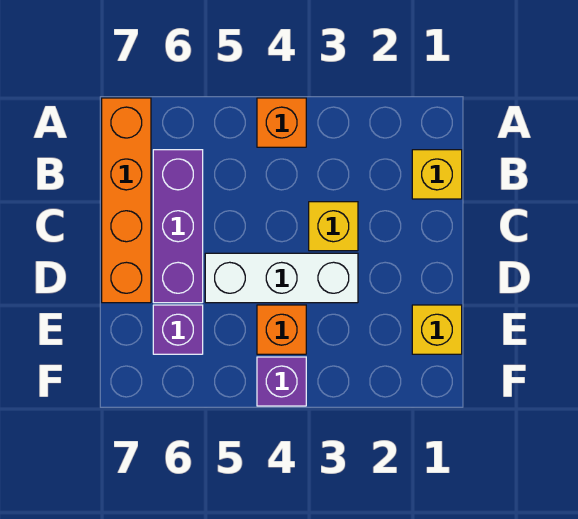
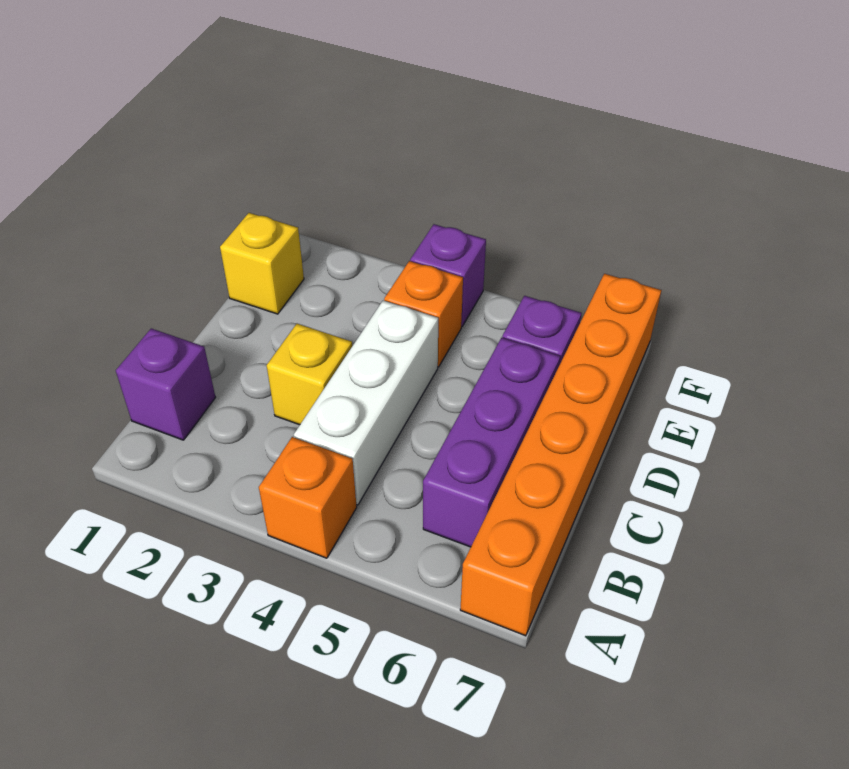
orange 1x4 brick [102,98,151,303] -> orange 1x6 brick [460,274,661,636]
yellow 1x1 brick [412,150,462,199] -> purple 1x1 brick [116,328,216,440]
white 1x3 brick [205,253,358,303] -> white 1x3 brick turned to [294,300,438,505]

